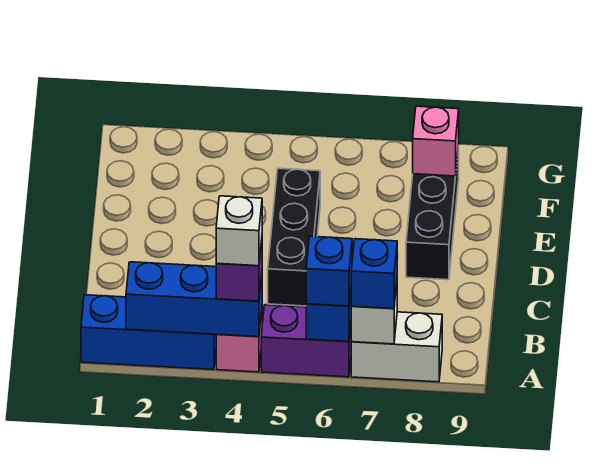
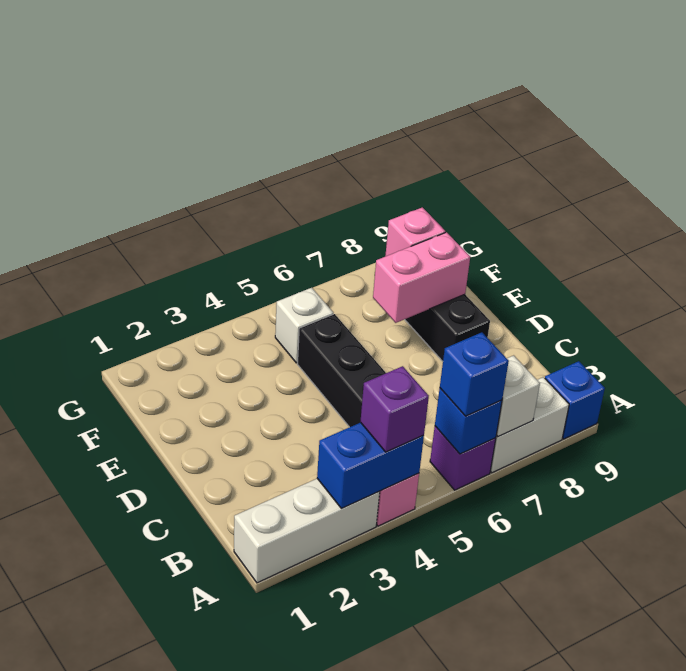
blue 1x3 brick [81,295,216,370] -> white 1x3 brick [234,479,380,583]
blue 1x3 brick [126,262,262,337] -> blue 1x2 brick [317,423,424,508]
white 1x1 brick [216,196,262,266] -> white 1x1 brick moved to [275,288,333,363]
purple 1x2 brick [261,305,351,377] -> purple 1x1 brick [430,426,496,490]
blue 1x1 brick [351,239,397,309] -> blue 1x1 brick moved to [545,361,605,439]
none -> pink 1x2 brick [373,232,470,323]

